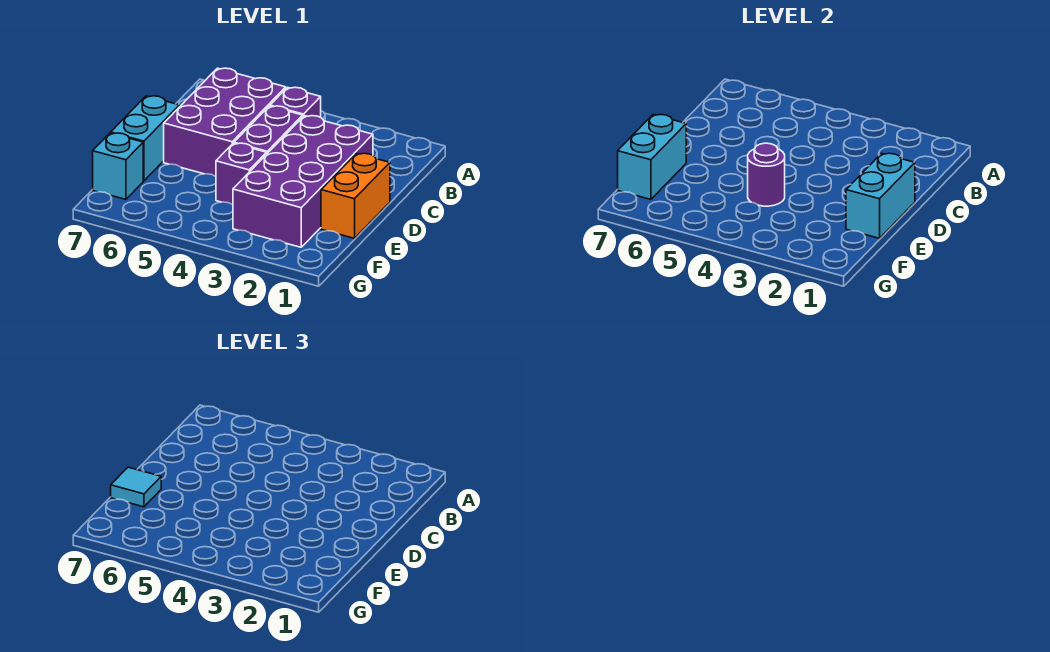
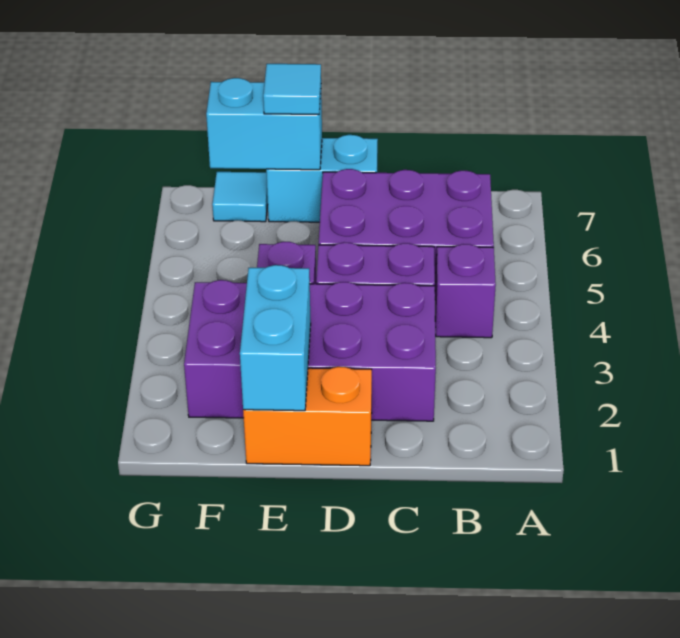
cyan 1x2 brick [846,153,915,238] -> cyan 1x2 brick turned to [240,265,311,411]
purple 1x1 round brick [748,143,785,206] -> none
cyan 1x1 brick [93,133,143,199] -> cyan 1x1 tile [212,172,268,222]

